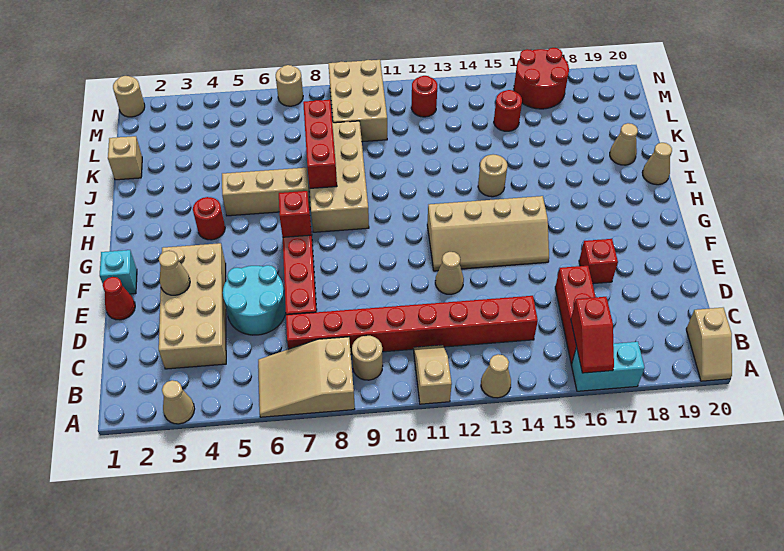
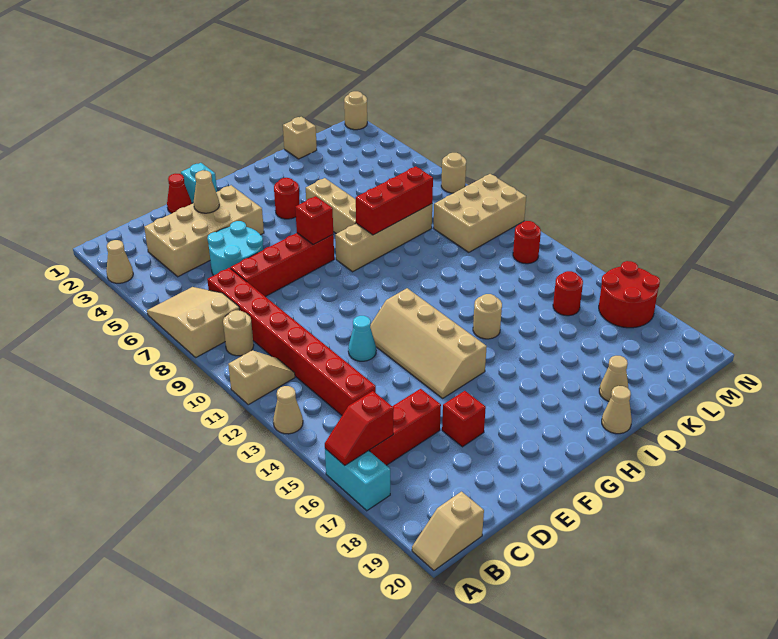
tan 1x1 cone [435,252,464,294] -> cyan 1x1 cone [348,316,376,361]
tan 2x4 brick [310,121,369,232] -> tan 1x4 brick [335,204,432,272]

